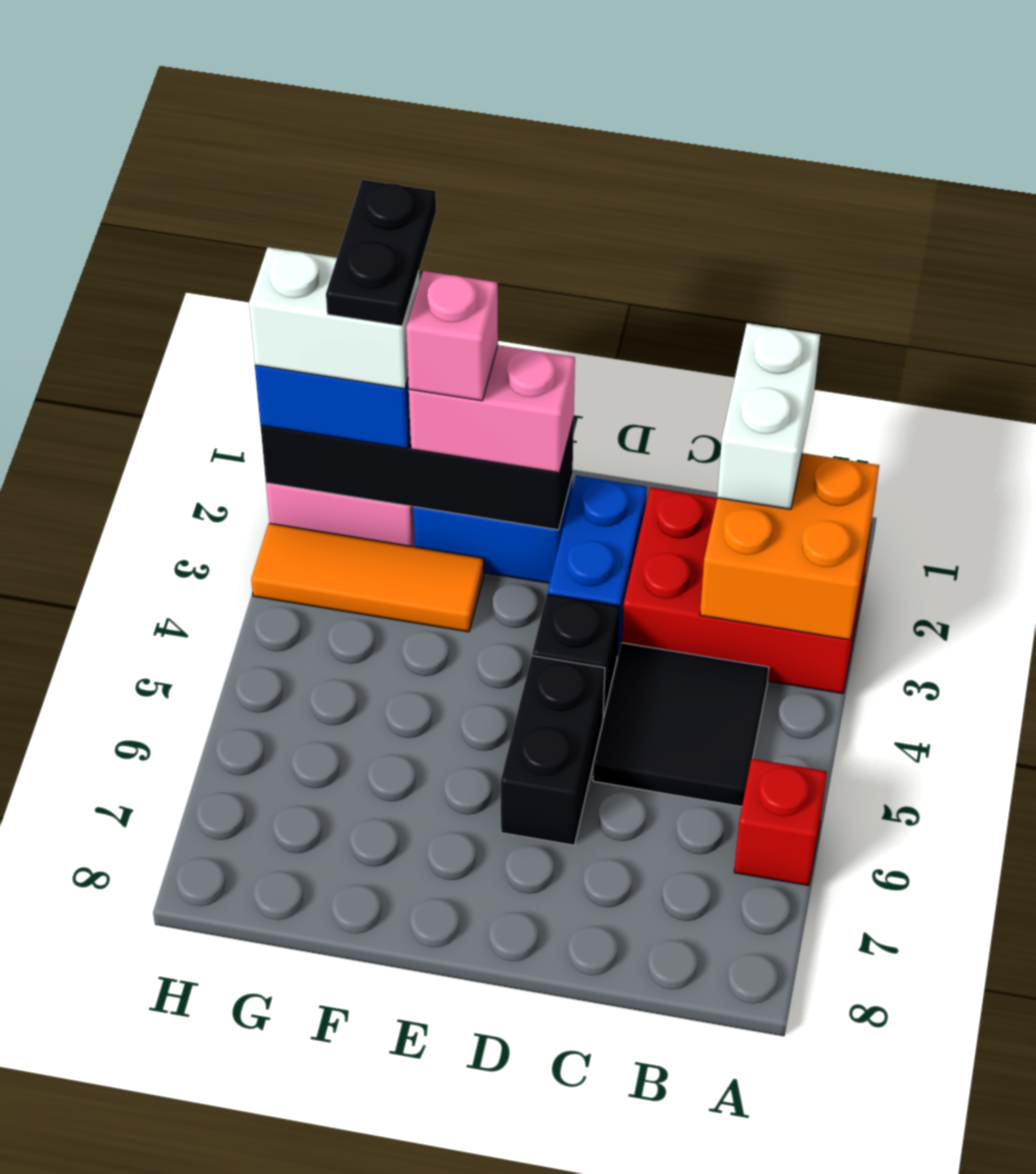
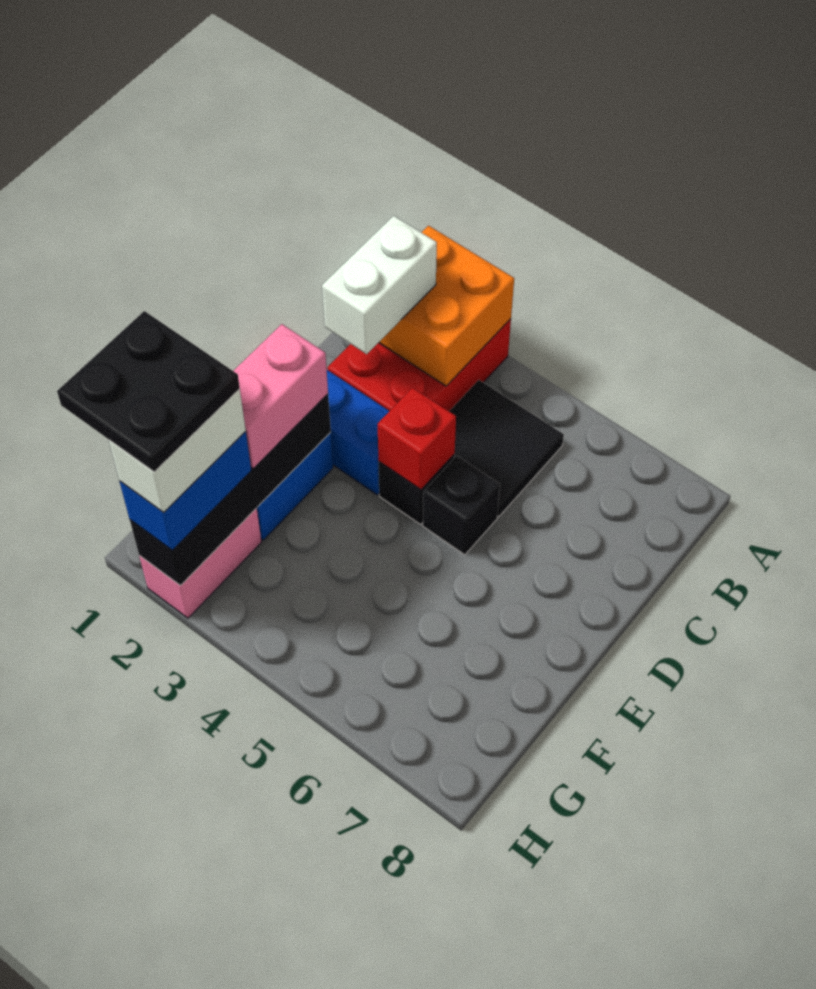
red 1x1 brick [734,759,827,886] -> red 1x1 brick moved to [378,388,456,490]
white 1x2 brick [717,323,820,509] -> white 1x2 brick turned to [322,216,437,354]
black 1x2 brick [501,656,605,845] -> black 1x1 brick [423,456,500,555]
pink 1x1 brick [406,271,498,401] -> none
orange 1x3 tile [251,523,484,632] -> none
black 1x2 plate [326,180,436,326] -> black 2x2 plate [57,311,240,472]

